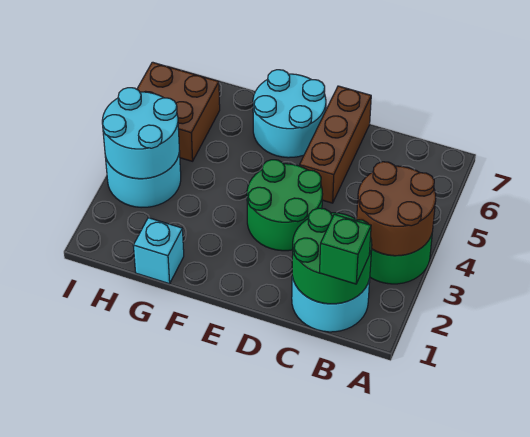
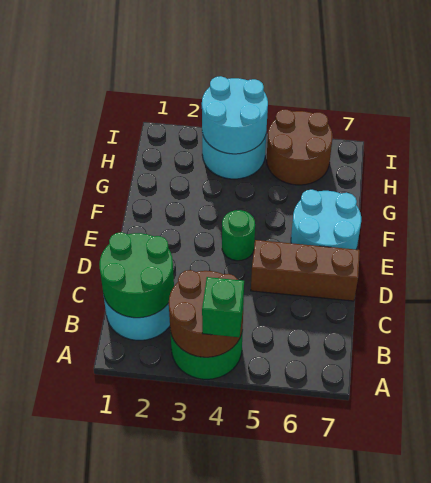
green 1x1 brick [320,214,371,284] -> green 1x1 brick moved to [202,277,244,337]
green 2x2 round brick [247,160,323,251] -> green 1x1 round brick [222,210,255,261]
cyan 1x1 brick [133,218,184,284] -> none
brown 2x2 brick [137,62,220,161] -> brown 2x2 round brick [267,109,333,185]

